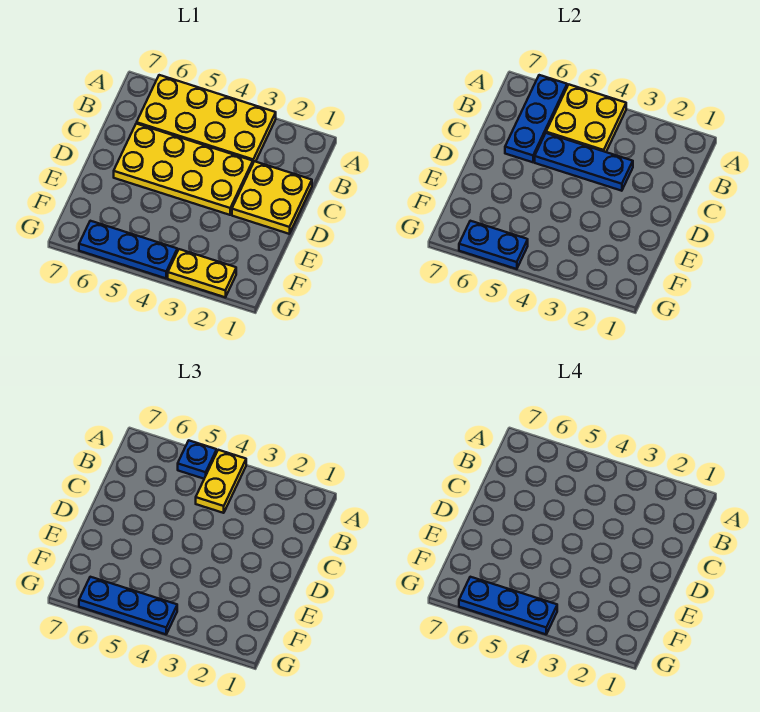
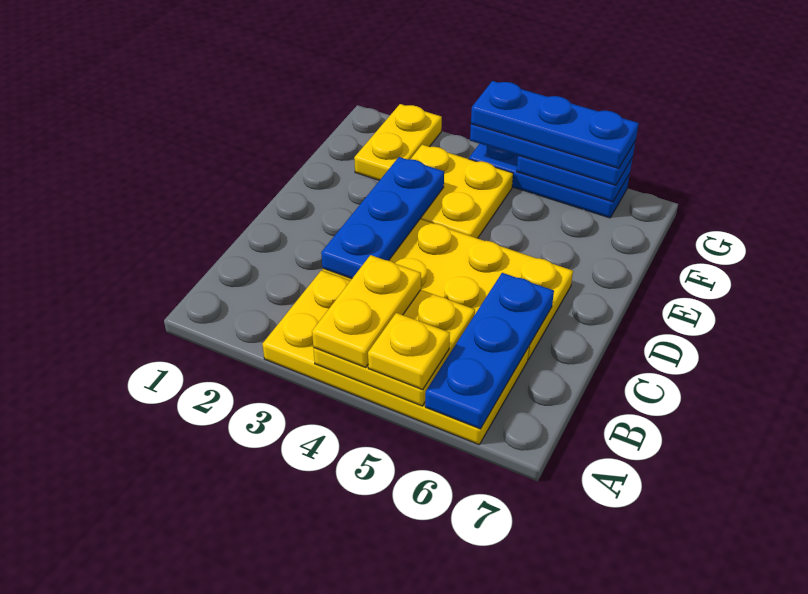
blue 1x1 plate [178,441,217,479] -> yellow 1x1 plate [368,313,450,390]
yellow 2x2 plate [232,161,312,234] -> yellow 2x2 plate moved to [411,145,513,238]
blue 1x3 plate [535,133,633,191] -> blue 1x3 plate turned to [321,157,444,279]
yellow 1x2 plate [168,249,236,297] -> yellow 1x2 plate turned to [354,104,442,181]

